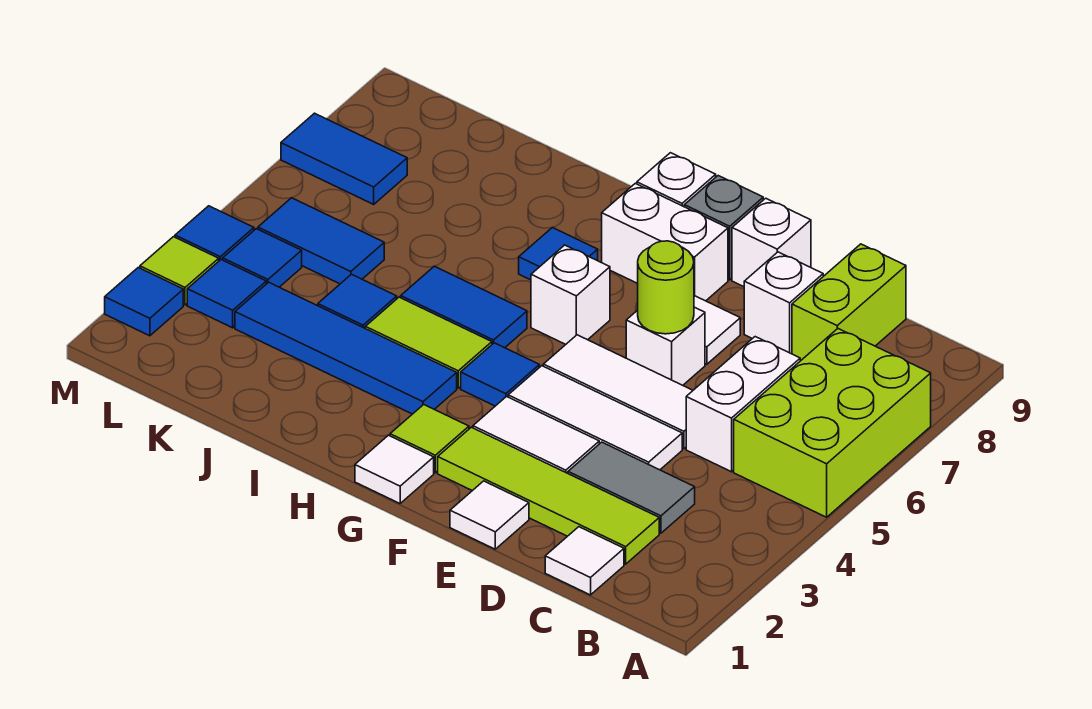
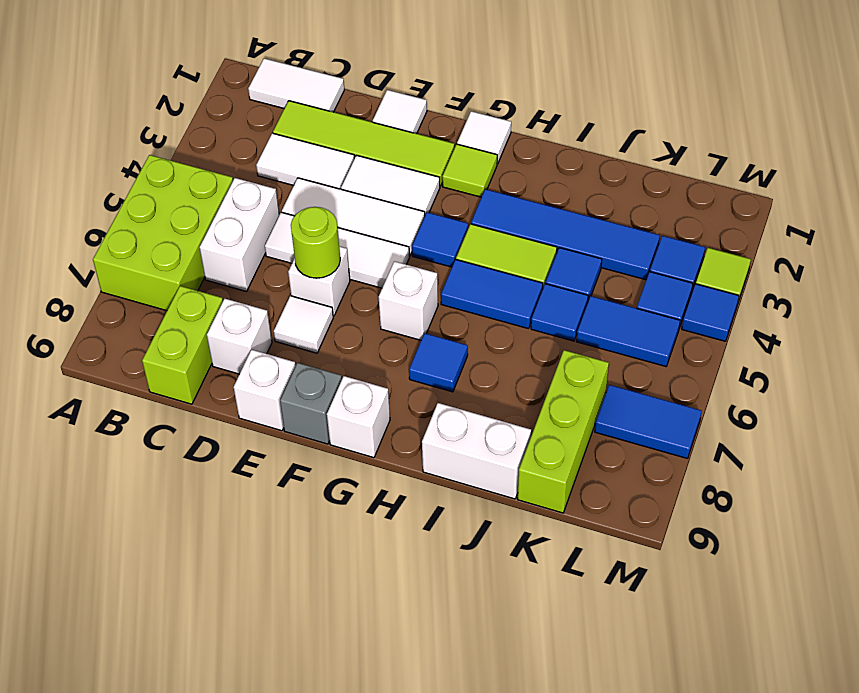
white 1x1 tile [545,527,624,595] -> white 1x2 tile [248,58,344,112]
grey 1x2 tile [568,442,695,533] -> white 1x2 tile [256,133,354,189]
white 1x2 brick [602,183,728,301] -> white 1x2 brick moved to [422,403,531,499]
none -> lime 1x3 brick [518,350,609,513]
blue 1x1 tile [105,268,183,336] -> blue 1x1 tile moved to [531,284,588,341]

